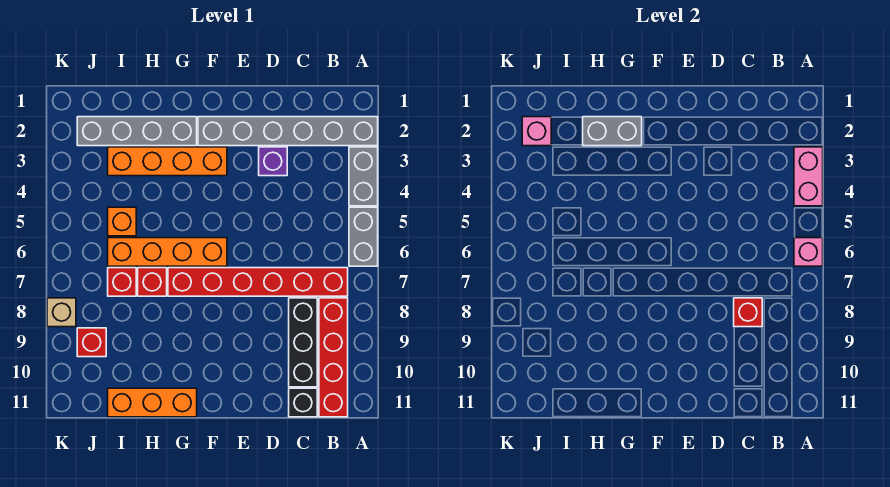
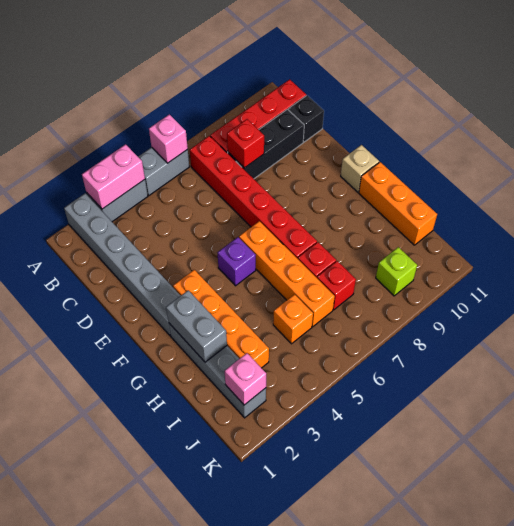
purple 1x1 brick [259,147,287,176] -> purple 1x1 brick moved to [218,237,256,286]
red 1x1 brick [77,328,106,357] -> lime 1x1 brick [376,247,417,296]
tan 1x1 brick [47,298,76,327] -> tan 1x1 brick moved to [341,145,379,192]

